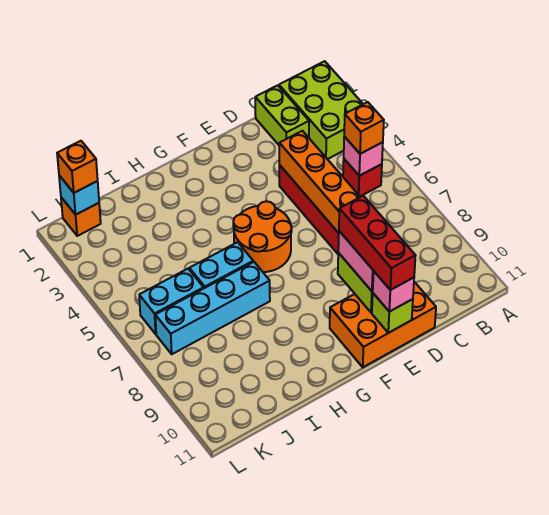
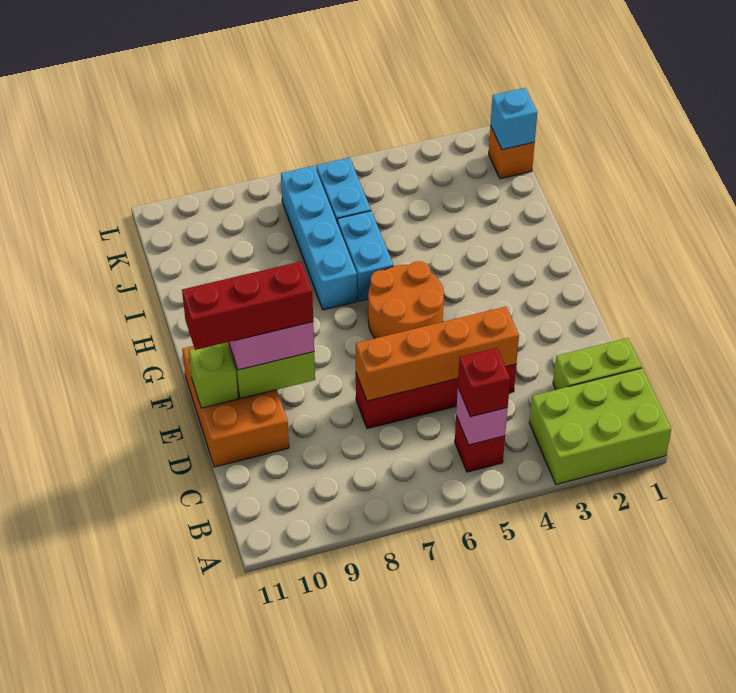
orange 1x1 brick [344,102,384,154] -> red 1x1 brick [458,348,510,417]
pink 1x1 brick [373,272,414,312] -> none
orange 1x1 brick [57,141,98,193] -> none

